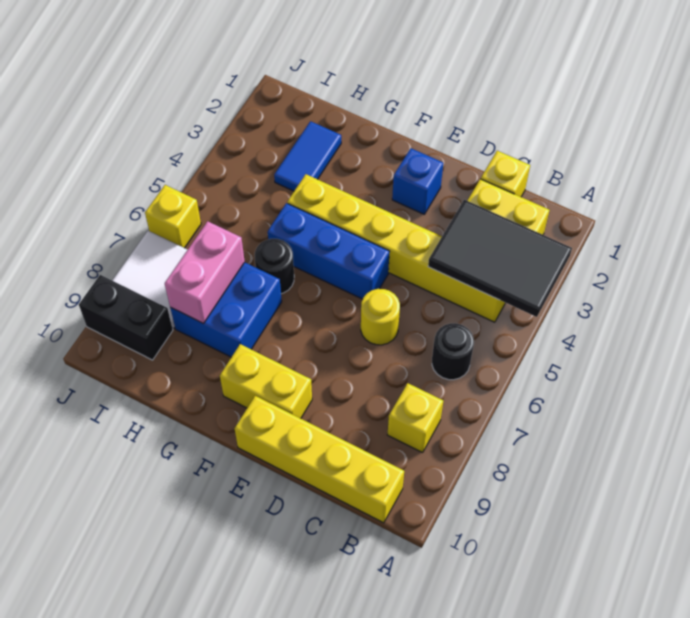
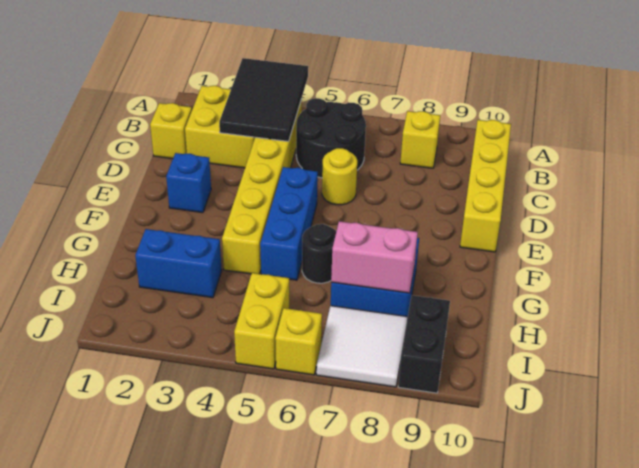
black 1x1 round brick [432,323,474,380] -> black 2x2 round brick [296,98,366,178]
yellow 1x2 brick [220,344,312,418] -> yellow 1x2 brick moved to [234,273,289,369]
blue 1x2 tile [274,121,341,191] -> blue 1x2 brick [135,229,222,298]

